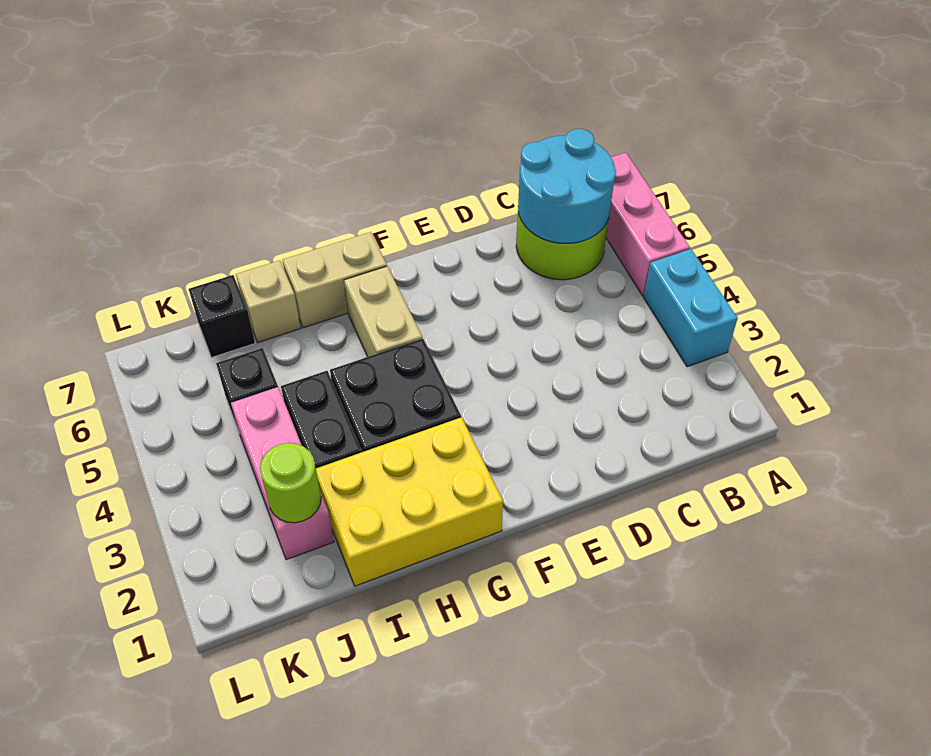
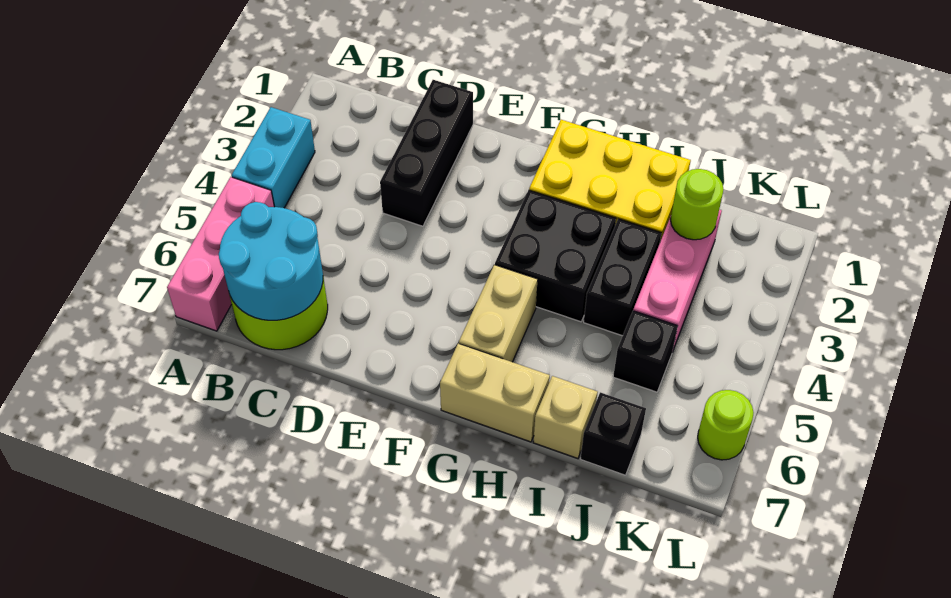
none -> black 1x3 brick [380,80,473,226]
none -> lime 1x1 round brick [698,390,754,460]

